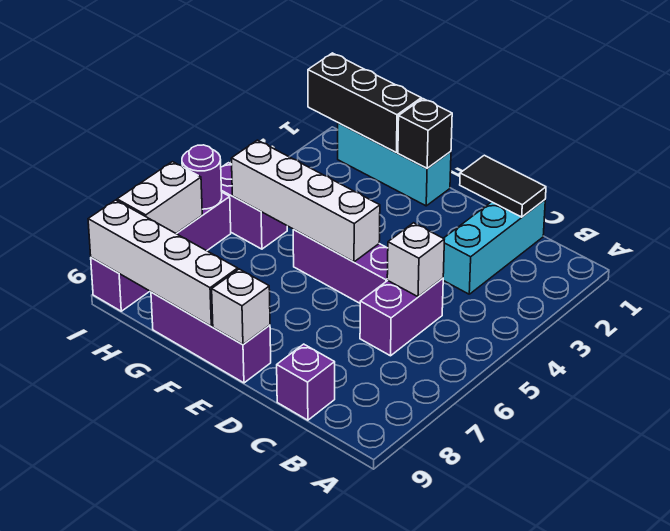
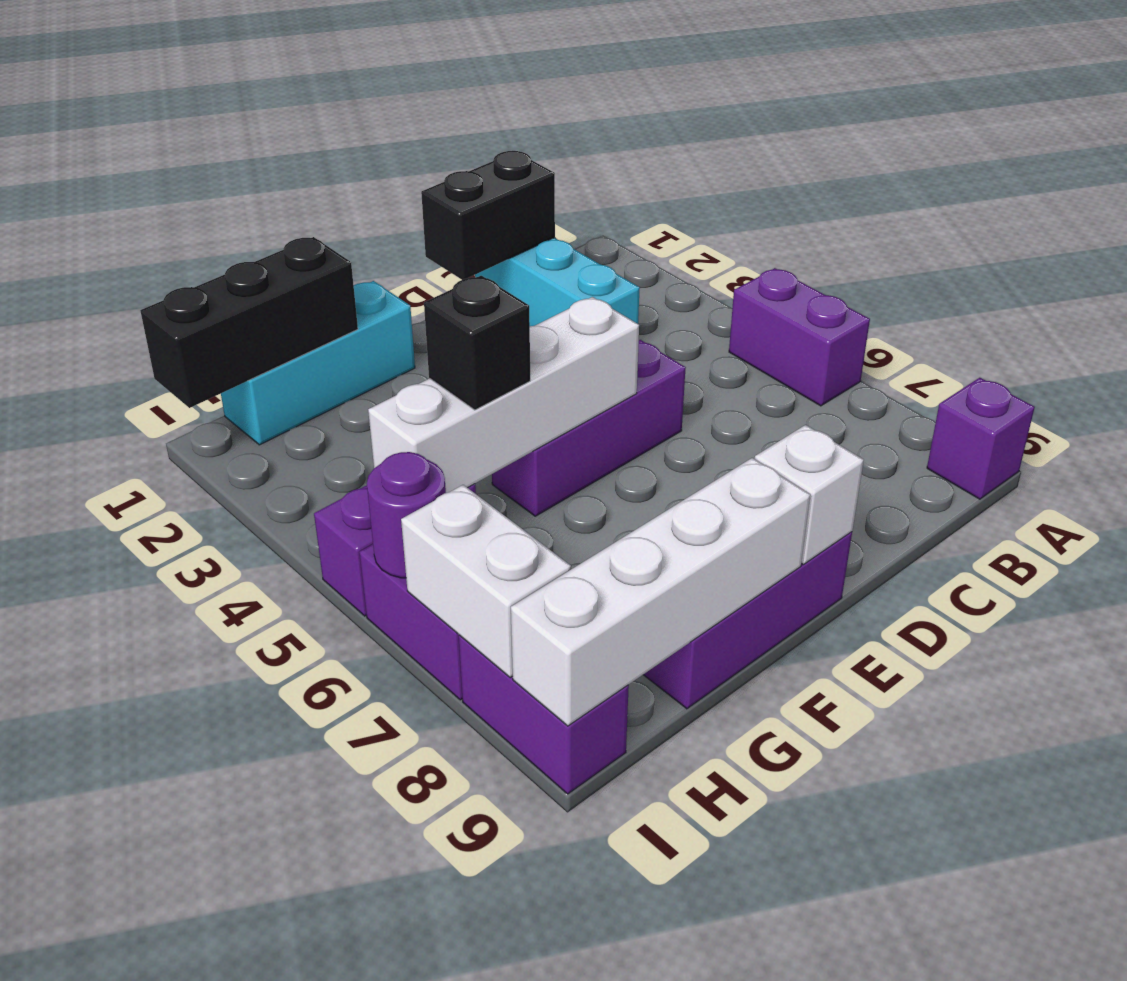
black 1x2 tile [460,155,546,217] -> black 1x2 brick [421,151,555,280]
purple 1x2 brick [360,278,443,356] -> purple 1x2 brick moved to [729,268,870,406]
white 1x1 brick [387,223,444,297] -> none
purple 1x1 brick [277,344,335,420] -> purple 1x1 brick moved to [927,378,1035,499]
black 1x1 brick [398,99,452,168] -> black 1x1 brick moved to [424,276,530,410]

